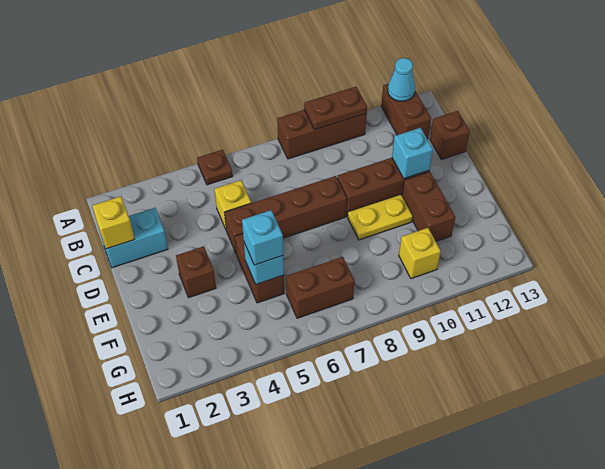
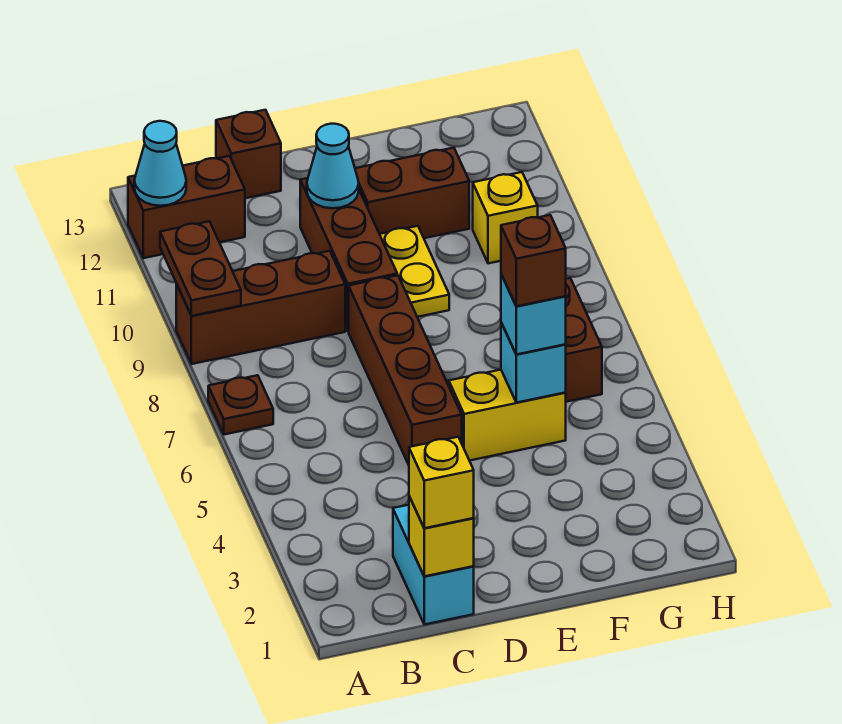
brown 1x1 plate [197,150,233,185] -> brown 1x1 plate moved to [208,375,273,435]
brown 1x3 brick [277,110,367,159] -> brown 1x3 brick turned to [176,251,345,364]
yellow 1x1 brick [215,180,251,229] -> yellow 1x1 brick moved to [409,437,474,528]
cyan 1x1 brick [392,128,433,179] -> cyan 1x1 cone [307,124,359,208]
brown 1x1 brick [176,246,216,298] -> brown 1x1 brick moved to [501,215,566,306]
brown 1x2 brick [235,233,284,303] -> yellow 1x2 brick [449,370,566,461]

